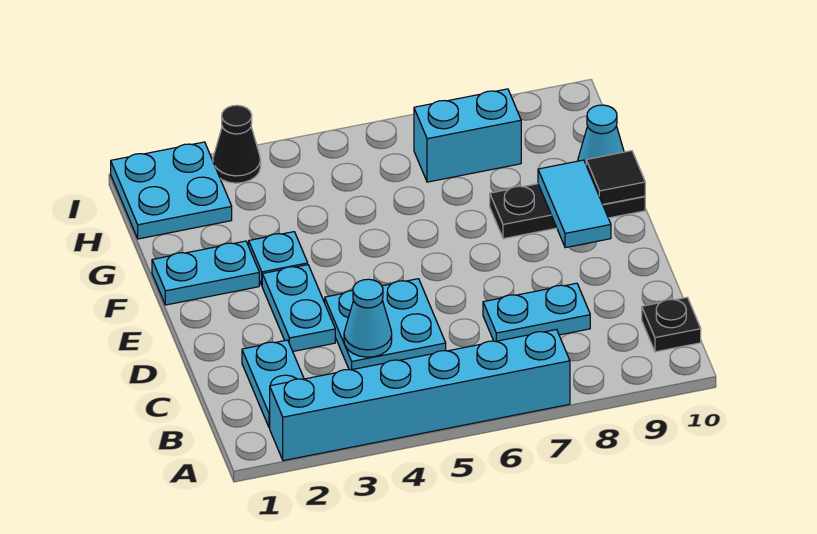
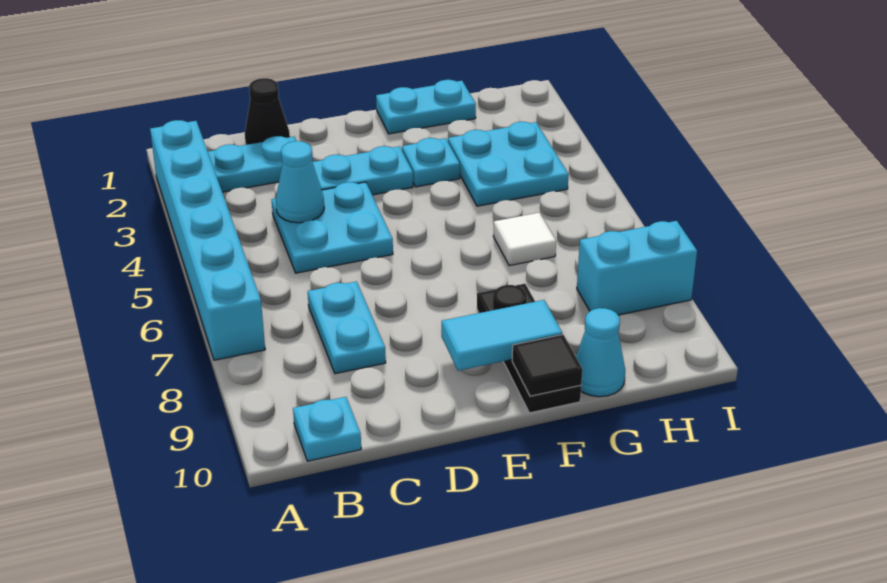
black 1x1 plate [642,297,701,352] -> cyan 1x1 plate [293,397,361,461]
cyan 1x2 plate [152,241,259,305] -> cyan 1x2 plate turned to [376,80,476,134]
none -> white 1x1 tile [493,213,556,266]
cyan 2x2 plate [111,142,232,239] -> cyan 2x2 plate moved to [448,121,569,206]
cyan 1x2 brick [414,89,521,182] -> cyan 1x2 brick turned to [577,221,697,315]
black 1x1 cone [213,105,261,183] -> black 1x1 cone moved to [245,78,290,145]

